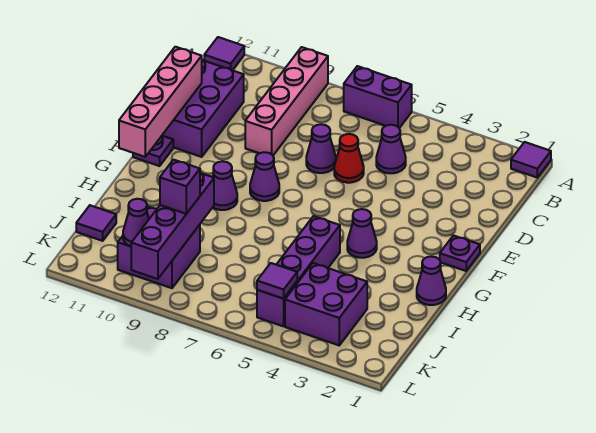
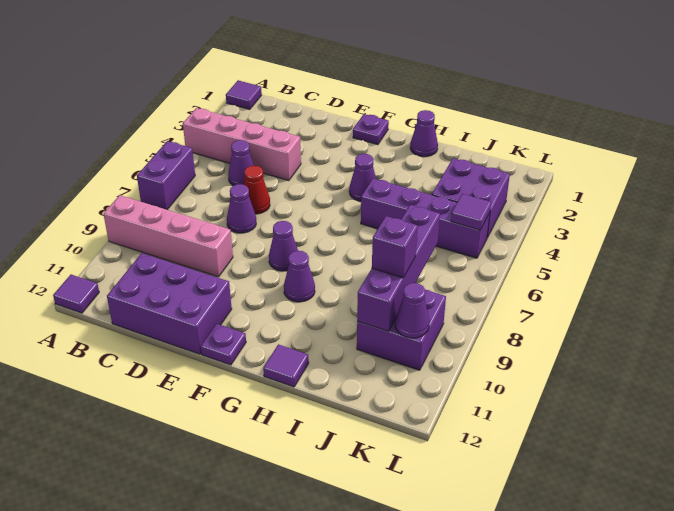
pink 1x4 brick [119,47,202,157] -> pink 1x4 brick moved to [183,108,301,181]
purple 1x4 brick [131,173,214,279] -> purple 1x4 brick turned to [357,205,440,331]
purple 1x1 tile [76,205,116,241] -> purple 1x1 tile moved to [263,344,309,387]

